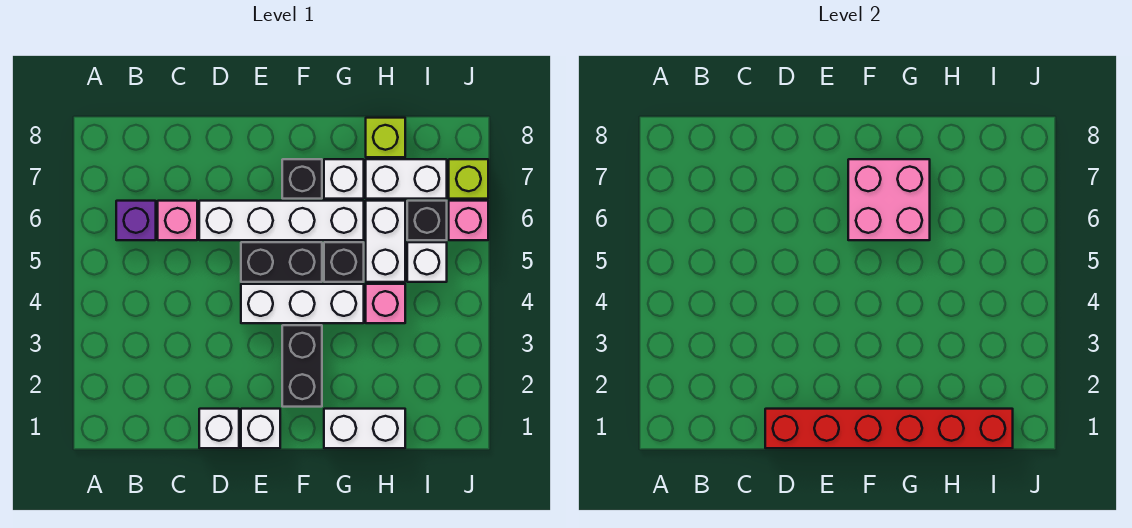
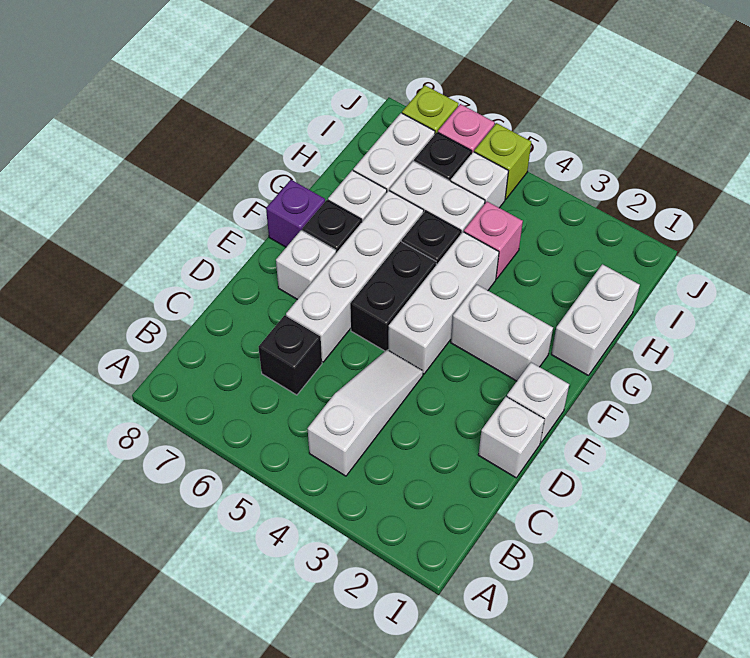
none -> white 1x3 slope [307,350,423,476]
purple 1x1 brick [116,201,156,240] -> purple 1x1 brick moved to [266,180,325,247]
pink 1x1 brick [158,201,197,240] -> black 1x1 brick [258,315,322,395]
red 1x6 brick [765,409,1013,448] -> none
none -> white 1x1 brick [276,230,336,300]
black 1x2 brick [282,325,322,407] -> white 1x2 brick [451,285,553,381]
pink 2x2 brick [848,159,930,240] -> none
lime 1x1 brick [366,118,405,157] -> lime 1x1 brick moved to [474,123,531,199]

